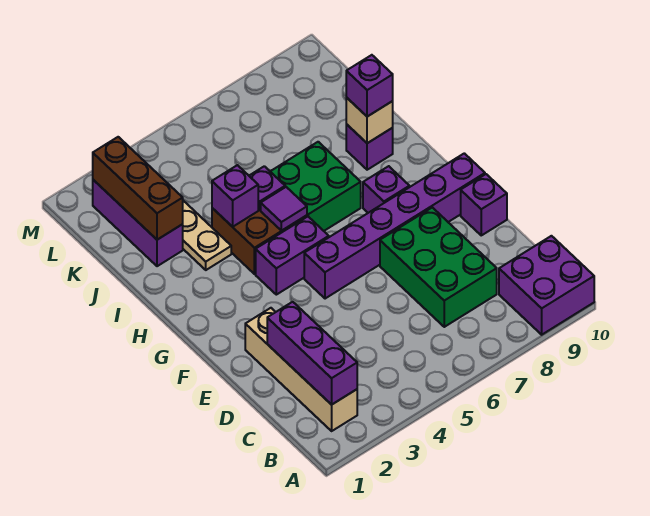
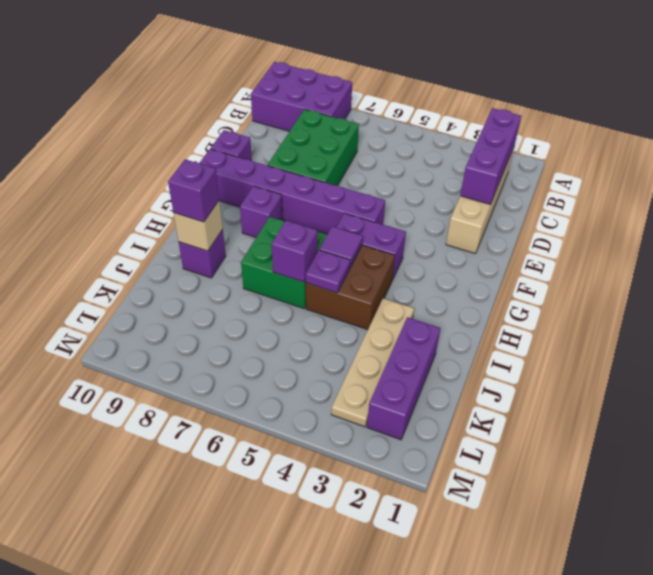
purple 2x2 brick [499,236,594,335] -> purple 2x3 brick [251,62,352,131]
purple 1x1 brick [212,165,258,227] -> purple 1x1 brick moved to [272,221,317,282]
brown 1x3 brick [93,137,183,240] -> none

